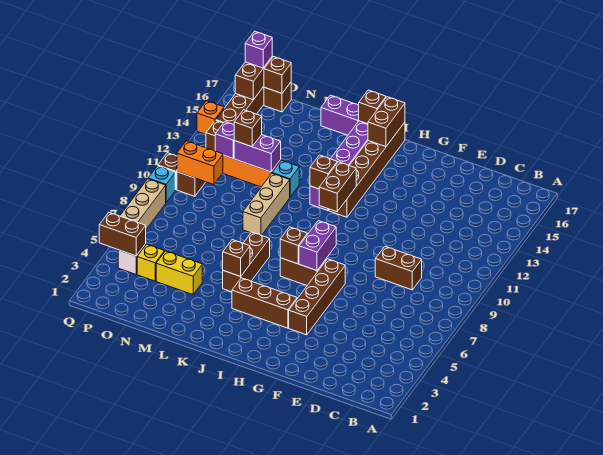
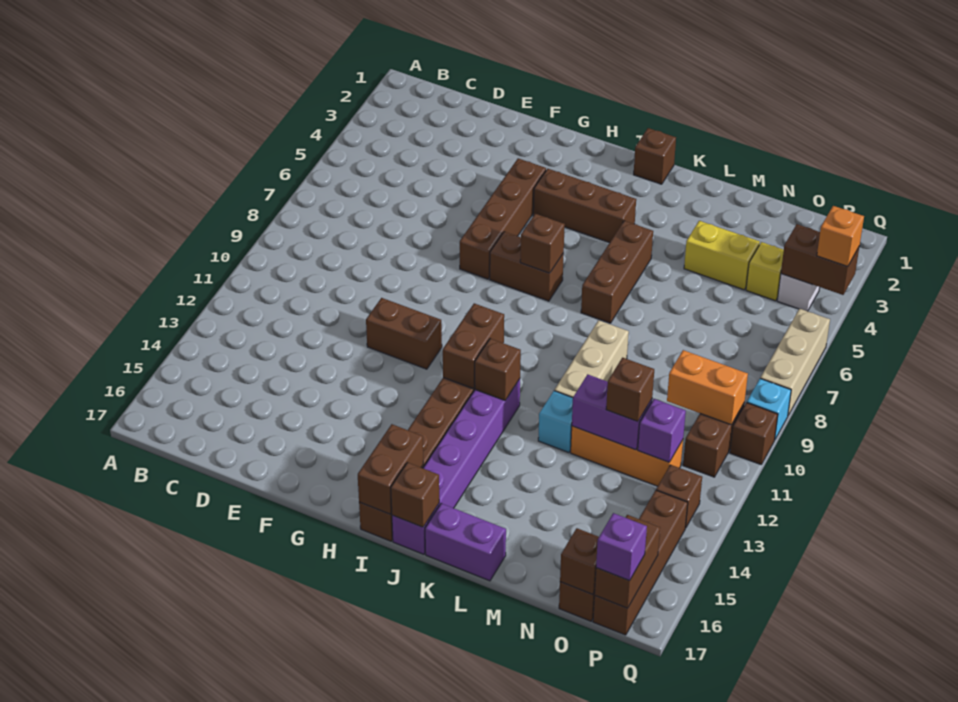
brown 1x2 brick [375,246,422,290] -> brown 1x2 brick moved to [366,298,442,369]
purple 1x2 brick [299,221,336,271] -> none
brown 1x1 brick [223,240,250,276] -> brown 1x1 brick moved to [634,128,676,184]
orange 1x1 brick [197,101,224,134] -> orange 1x1 brick moved to [817,206,864,267]

